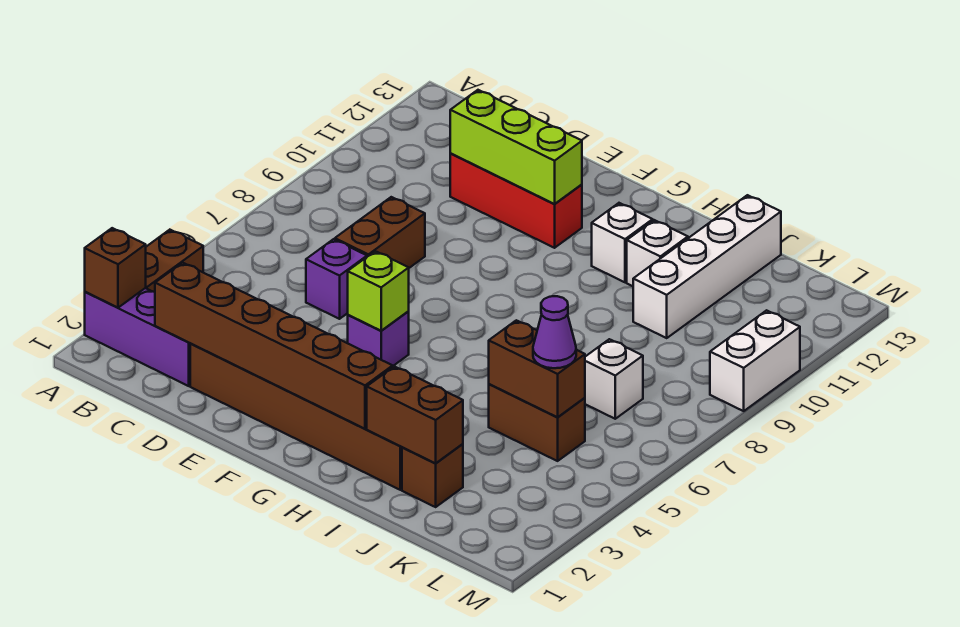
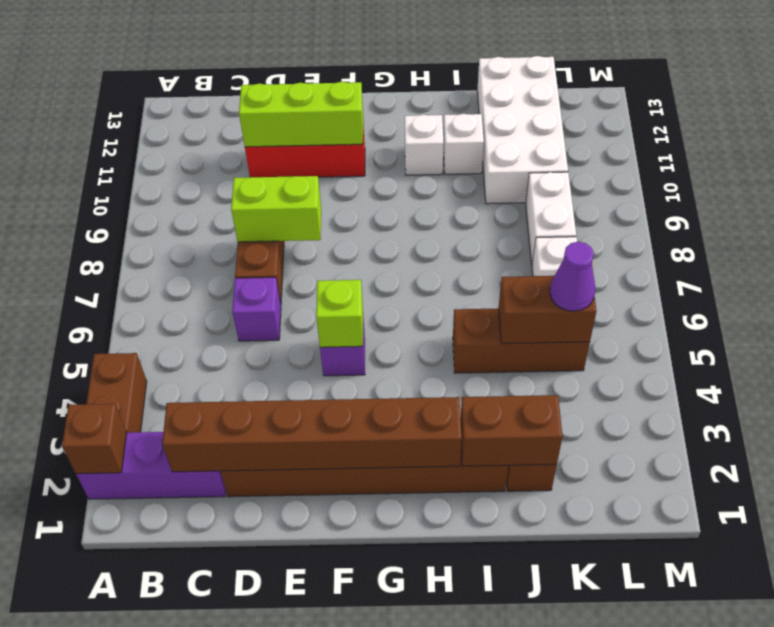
none -> lime 1x2 brick [231,176,321,242]
brown 1x2 brick [489,384,585,461] -> brown 1x3 brick [453,308,590,373]
white 1x4 brick [633,195,781,338] -> white 2x4 brick [477,56,568,204]
white 1x2 brick [710,310,800,411] -> white 1x2 brick moved to [526,172,576,264]

